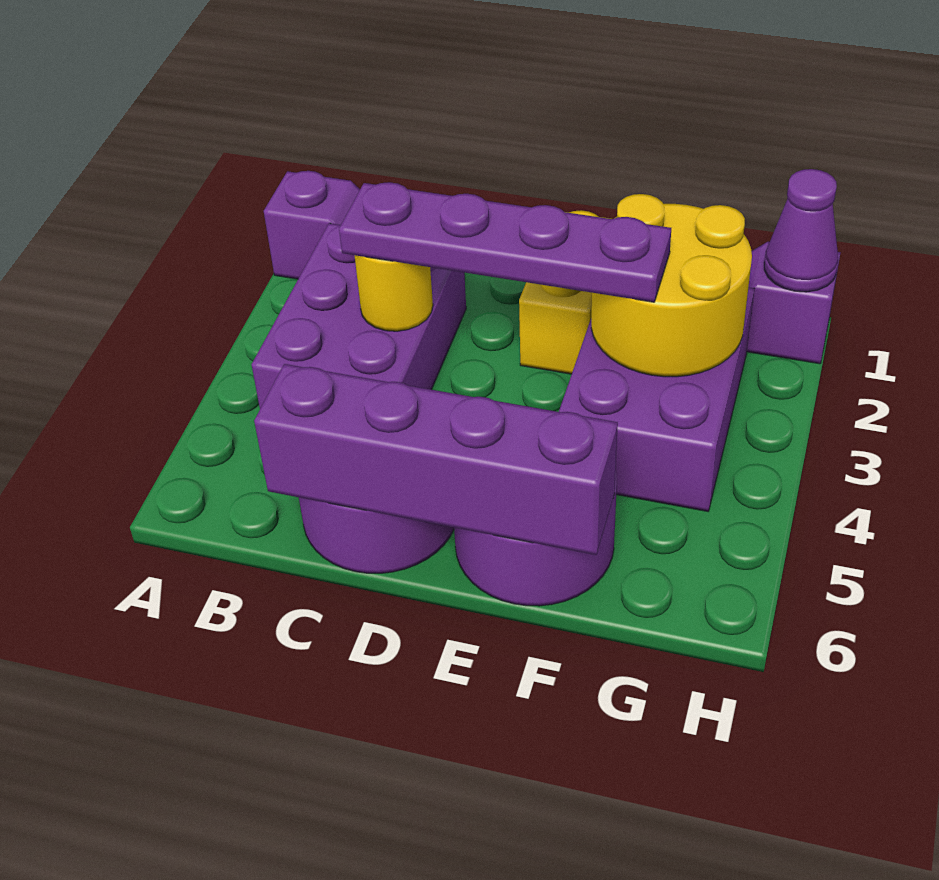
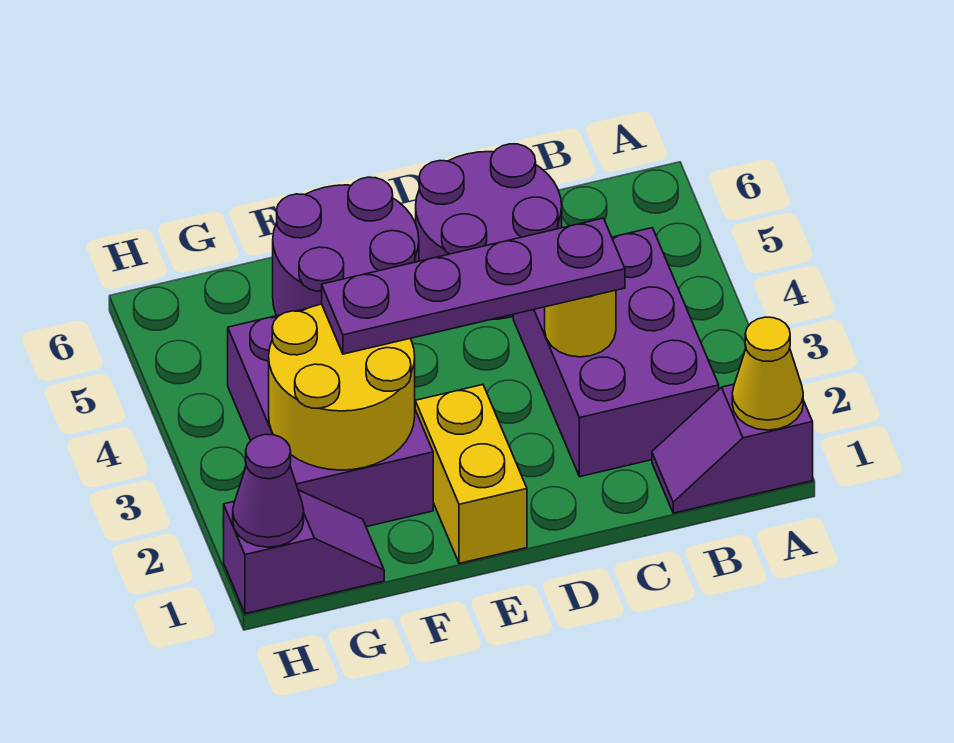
none -> yellow 1x1 cone [732,317,803,430]
purple 1x4 brick [254,364,618,555] -> none

